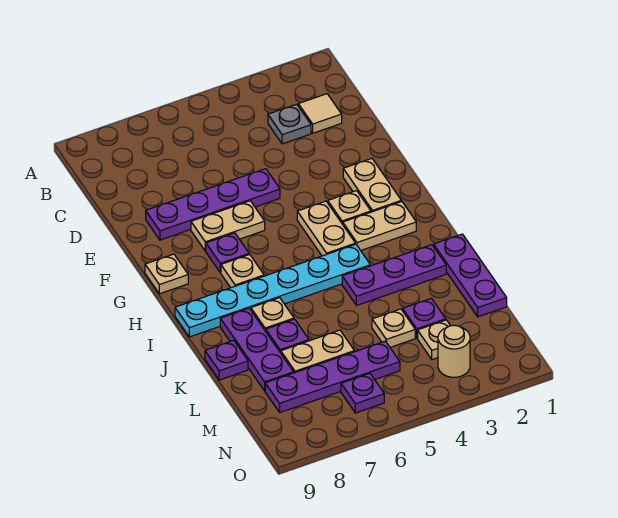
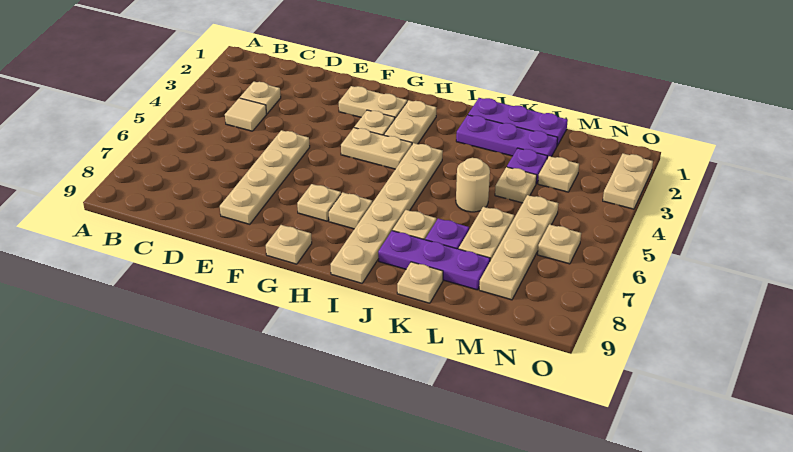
tan 1x1 tile [298,94,342,133] -> tan 1x1 tile moved to [225,98,267,131]
grey 1x1 plate [268,104,311,144] -> tan 1x1 plate [240,82,281,114]
purple 1x4 plate [146,169,280,240] -> tan 1x4 plate [220,130,310,224]
tan 1x2 plate [191,201,265,251] -> tan 1x2 plate moved to [603,153,653,209]
purple 1x1 plate [206,233,249,273] -> tan 1x1 plate [297,184,341,221]
cyan 1x6 plate [175,244,370,337] -> tan 1x6 plate [330,143,443,283]
purple 1x3 plate [342,245,446,306] -> purple 1x3 plate turned to [456,115,558,158]
purple 1x1 plate [205,340,248,380] -> tan 1x1 plate [397,262,443,303]
purple 1x4 plate [265,341,400,412] -> tan 1x4 plate [479,195,558,300]
tan 1x1 round brick [438,325,470,377] -> tan 1x1 round brick moved to [456,158,490,212]
purple 1x1 plate [341,373,384,413] -> tan 1x1 plate [538,224,581,264]

